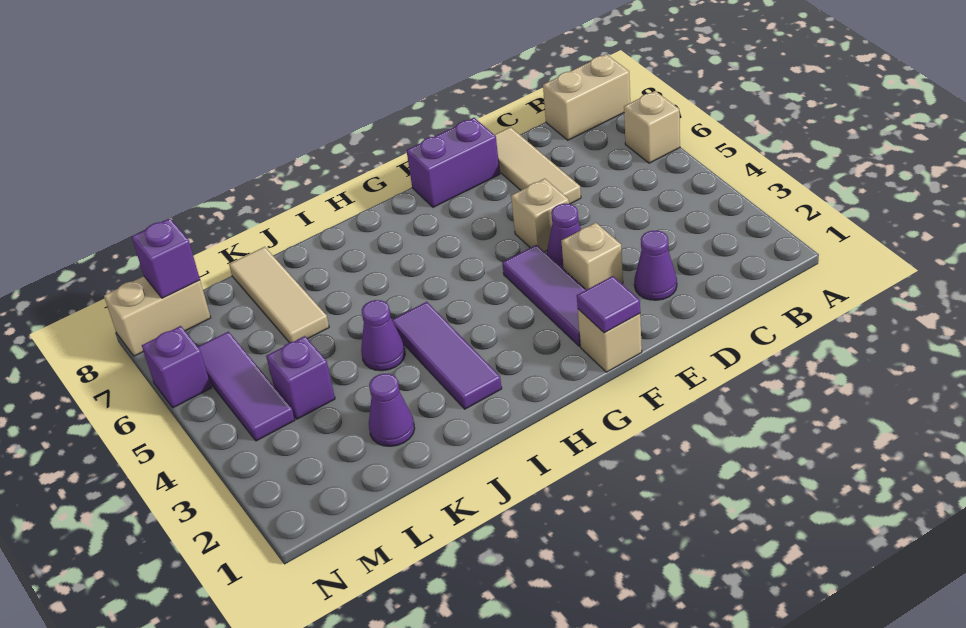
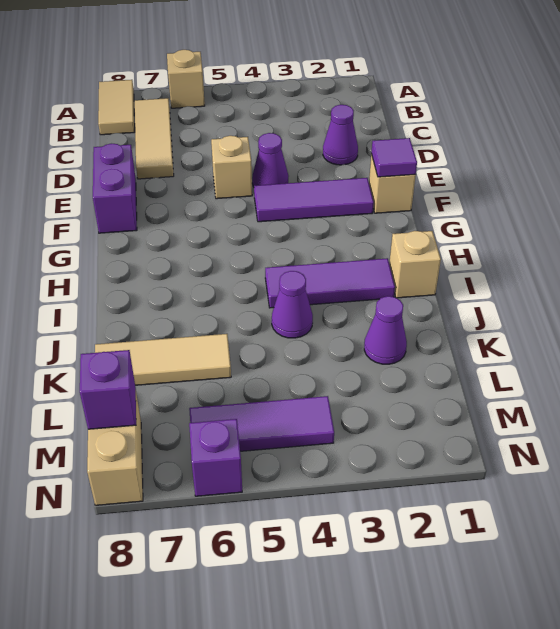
tan 1x2 brick [543,54,630,140] -> tan 1x2 tile [98,80,135,135]
tan 1x3 tile [495,127,581,204] -> tan 1x3 tile turned to [135,98,174,179]
tan 1x1 brick [561,223,623,290] -> tan 1x1 brick moved to [389,231,441,298]
purple 1x1 brick [266,336,335,419] -> none

